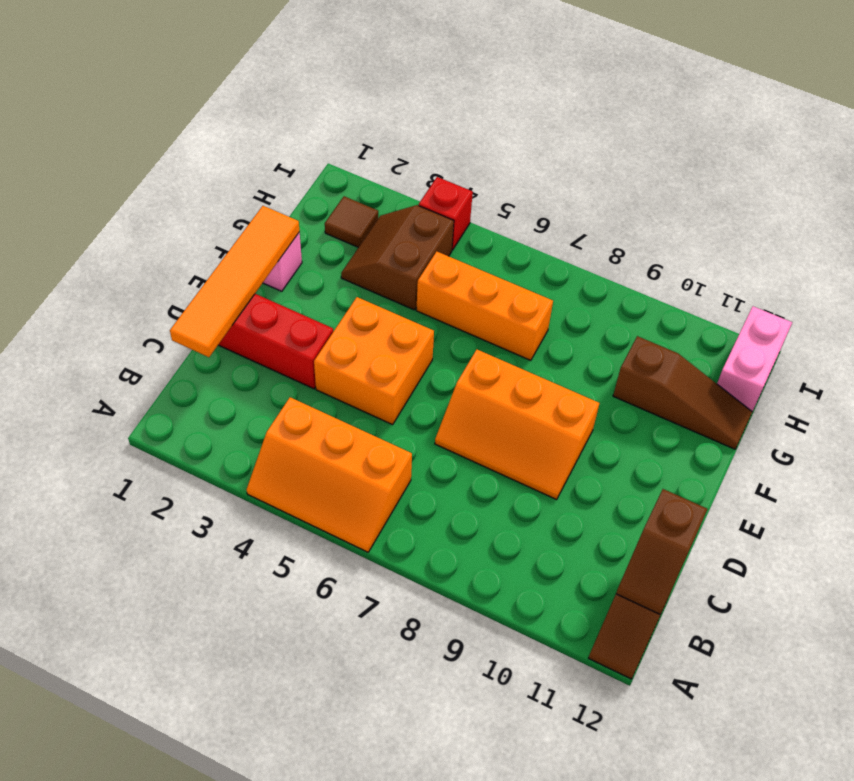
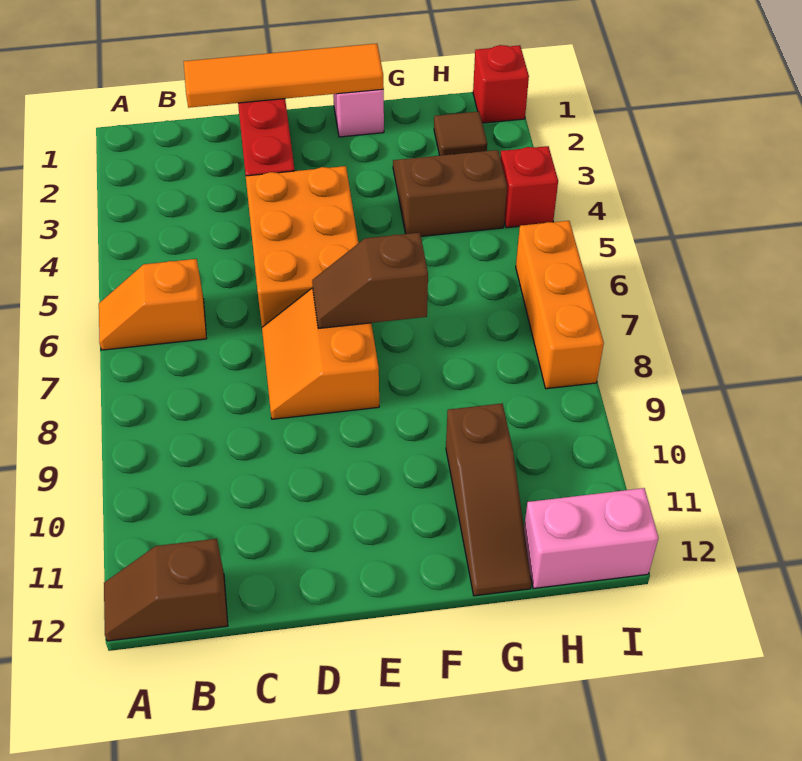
orange 2x3 slope [247,397,412,552] -> orange 1x2 slope [99,259,207,350]
brown 1x2 slope [616,489,707,614] -> brown 1x2 slope moved to [312,233,428,328]
orange 2x2 brick [314,297,434,425] -> orange 2x3 brick [246,166,358,327]
orange 2x3 slope [435,349,599,500] -> orange 2x2 slope [262,288,379,419]
orange 1x3 brick [416,251,553,360] -> orange 1x3 brick moved to [516,221,604,389]
none -> red 1x1 brick [473,45,529,123]

